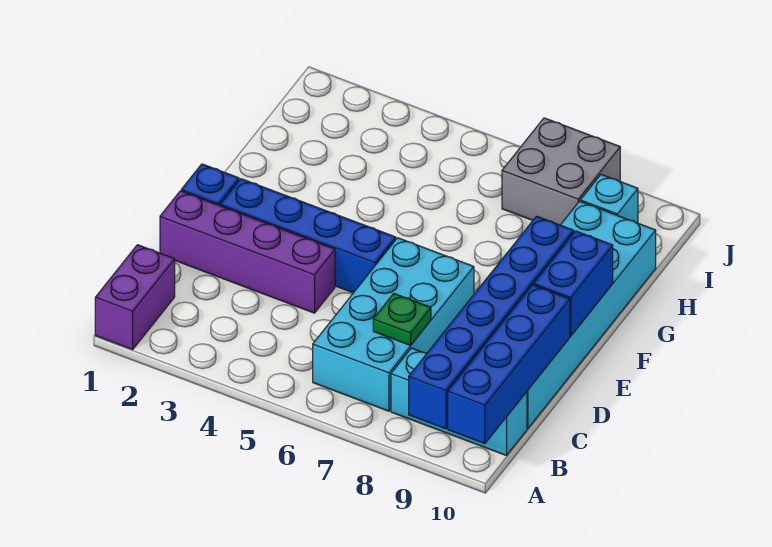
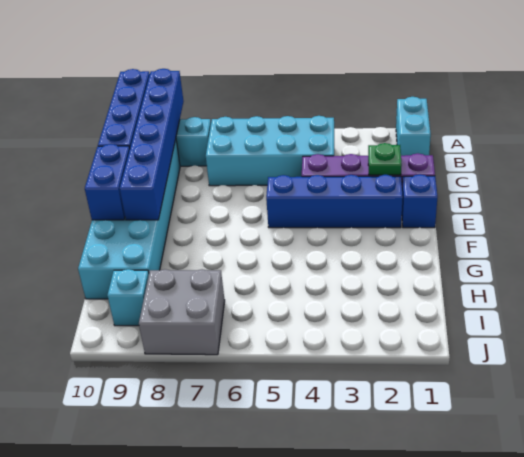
purple 1x2 brick [95,245,175,350] -> cyan 1x2 brick [396,97,431,156]
cyan 2x4 brick [313,238,474,411] -> cyan 2x4 brick turned to [206,116,334,186]
green 1x1 plate [373,294,431,345] -> green 1x1 plate moved to [368,143,402,175]

